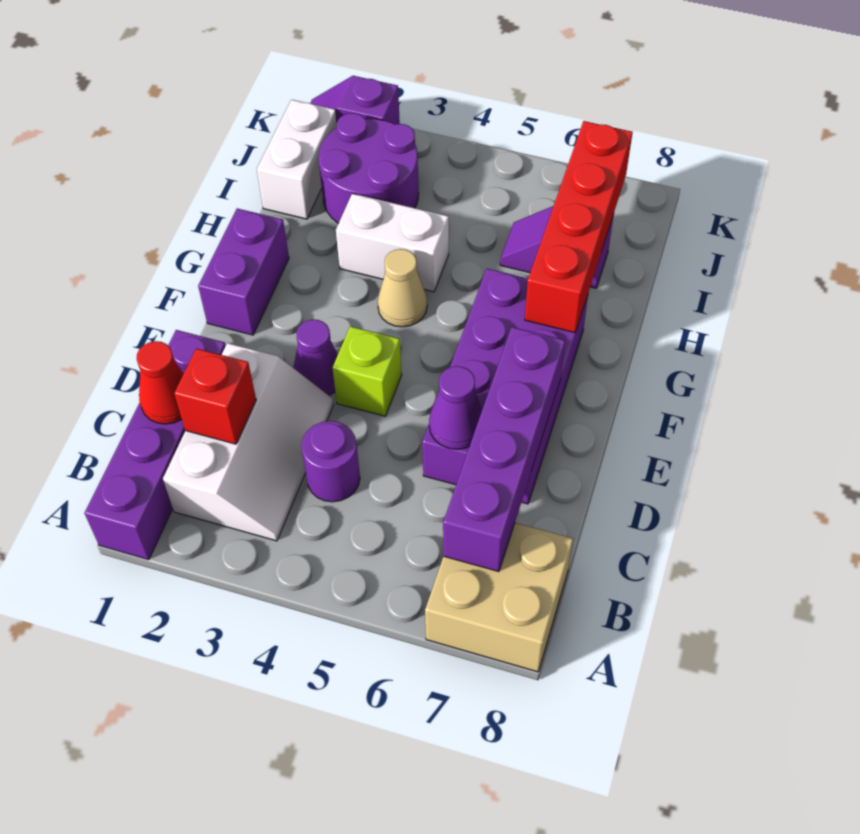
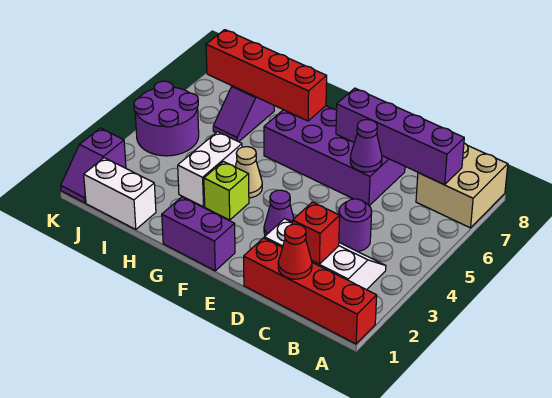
purple 1x4 brick [84,330,225,560] -> red 1x4 brick [244,238,377,344]
lime 1x1 brick [333,326,402,416] -> lime 1x1 brick moved to [204,161,249,220]
purple 2x2 round brick [319,113,419,223] -> purple 2x2 round brick moved to [134,81,199,156]

